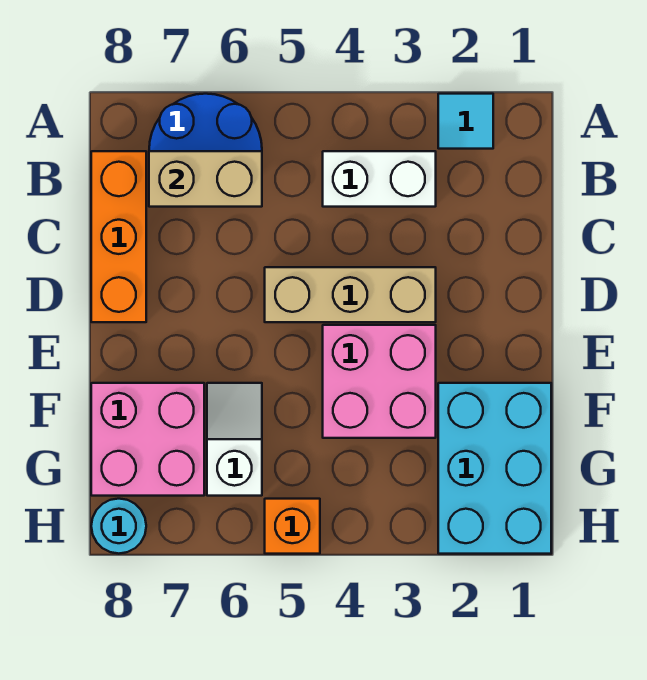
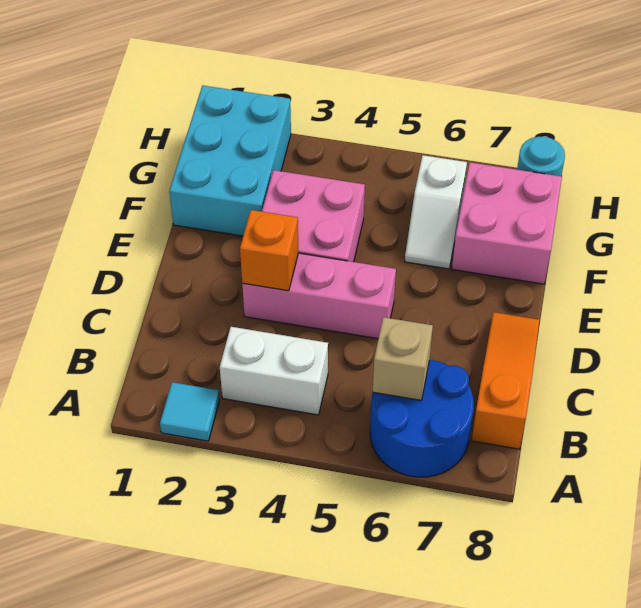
tan 1x2 brick [149,151,262,207] -> tan 1x1 brick [373,317,433,400]
orange 1x3 brick [91,151,146,322] -> orange 1x3 slope [472,312,539,449]
tan 1x3 brick [265,267,436,322] -> pink 1x3 brick [242,253,396,339]
orange 1x1 brick [265,499,320,554] -> orange 1x1 brick moved to [240,210,298,291]

